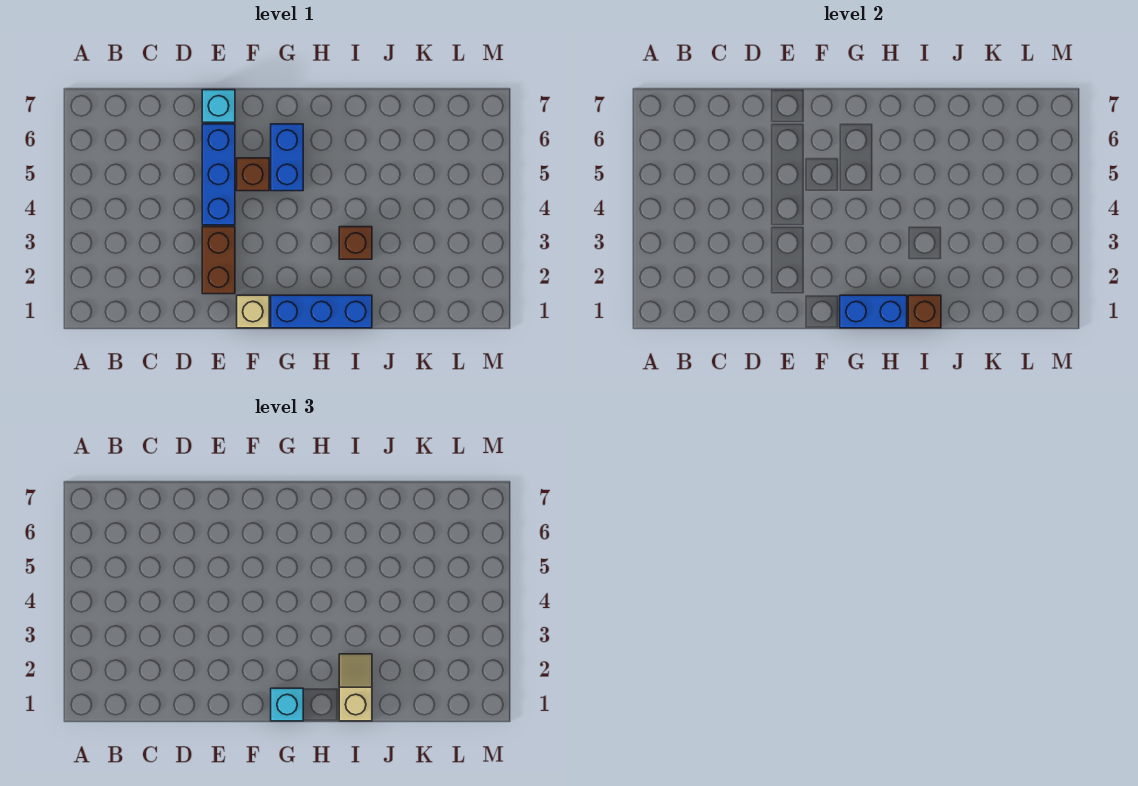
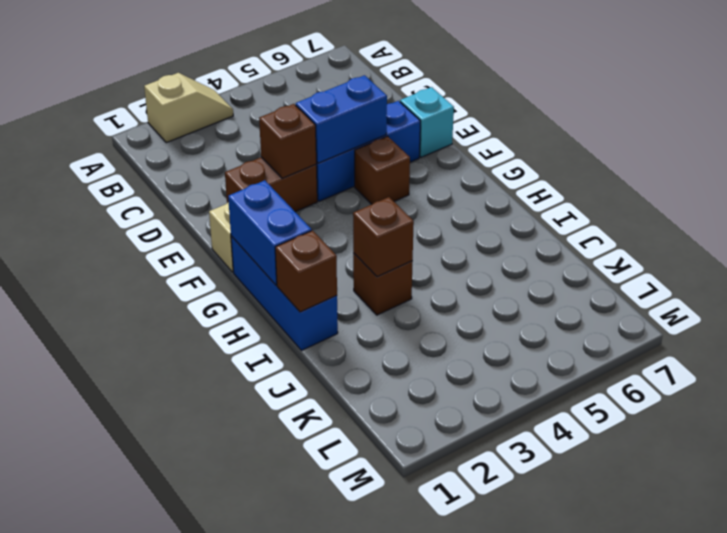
none -> brown 1x1 brick [259,104,316,179]
cyan 1x1 brick [271,688,303,721] -> none
blue 1x2 brick [271,124,303,191] -> blue 1x2 brick moved to [296,75,387,163]
tan 1x2 slope [339,654,372,721] -> tan 1x2 slope moved to [144,73,233,143]
none -> brown 1x1 brick [353,197,414,277]

